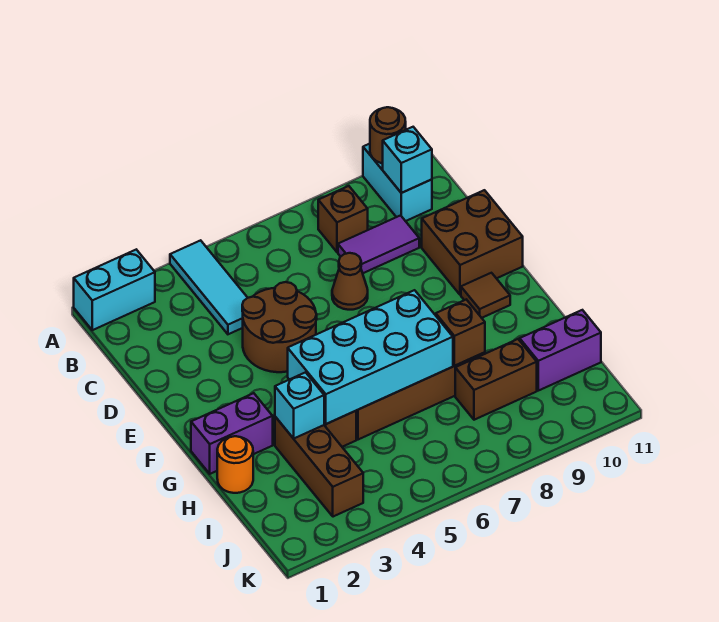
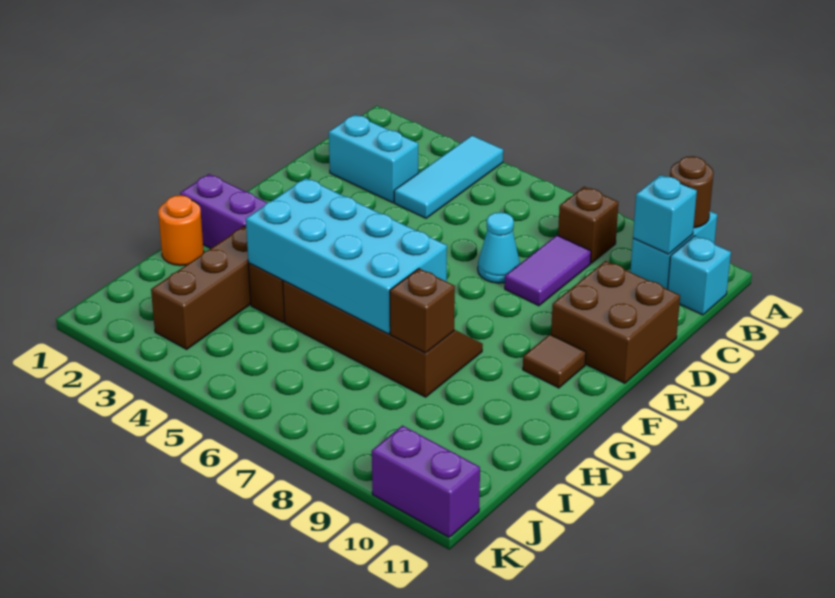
cyan 1x2 brick [74,250,155,330] -> cyan 1x2 brick moved to [329,114,418,203]
purple 1x2 tile [338,215,419,273] -> purple 1x2 tile turned to [505,235,591,306]
brown 2x2 round brick [242,282,317,372] -> none
brown 1x1 cone [332,253,368,310] -> cyan 1x1 cone [478,212,520,283]
cyan 1x1 brick [275,372,324,439] -> cyan 1x1 brick moved to [668,236,731,315]
brown 1x2 brick [455,339,537,420] -> none
purple 1x2 brick [520,310,601,391] -> purple 1x2 brick moved to [372,426,480,537]

